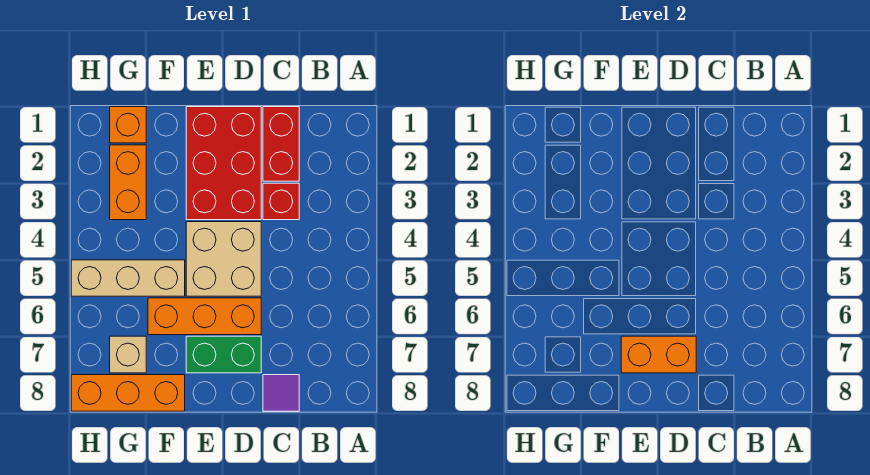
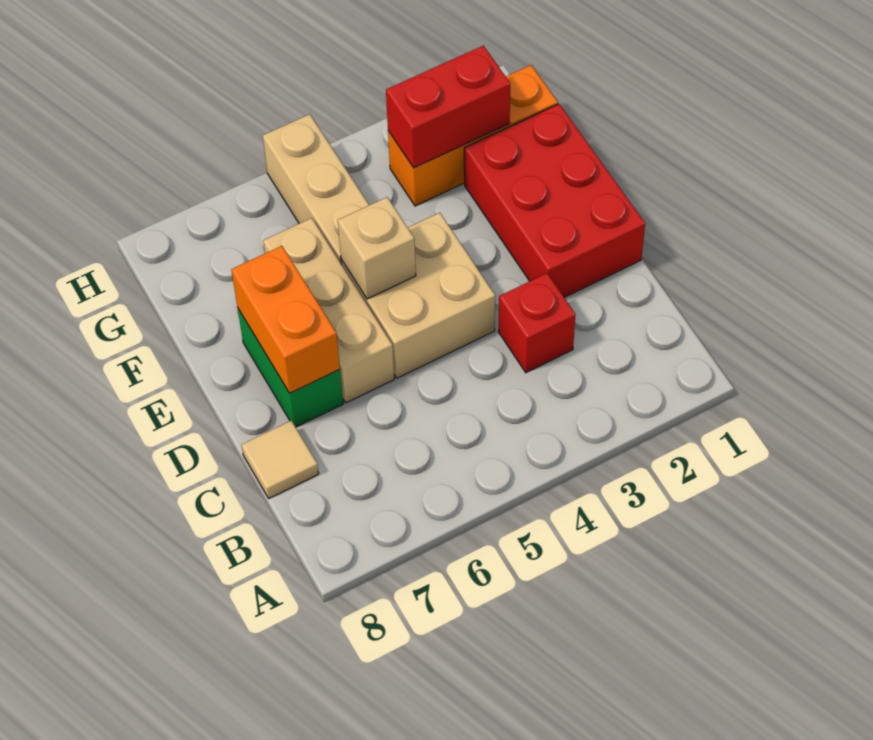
red 1x2 brick [263,107,299,181] -> red 1x2 brick moved to [386,46,510,168]
purple 1x1 tile [263,375,299,411] -> tan 1x1 tile [242,421,319,498]
red 2x3 brick [186,107,261,220] -> red 2x3 brick turned to [464,104,645,297]
orange 1x3 brick [148,298,261,335] -> tan 1x3 brick [263,218,394,403]
orange 1x3 brick [71,375,185,411] -> none
tan 1x1 brick [110,336,146,373] -> tan 1x1 brick moved to [338,197,416,299]

